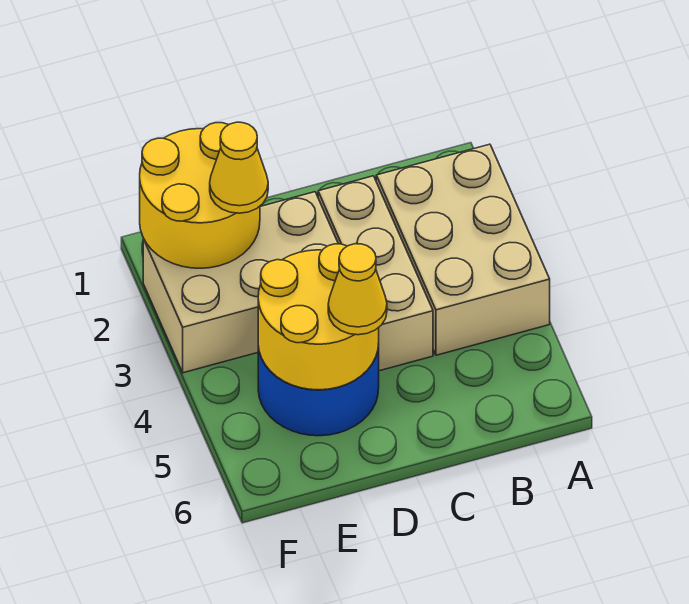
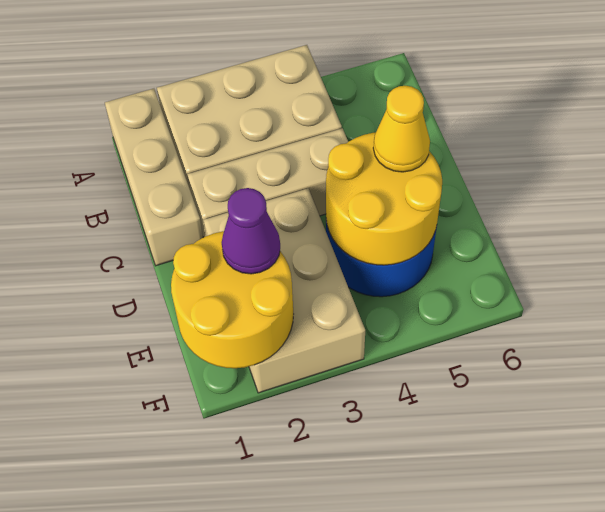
none -> tan 1x3 brick [105,89,203,266]
yellow 1x1 cone [210,122,268,213] -> purple 1x1 cone [222,188,280,274]

